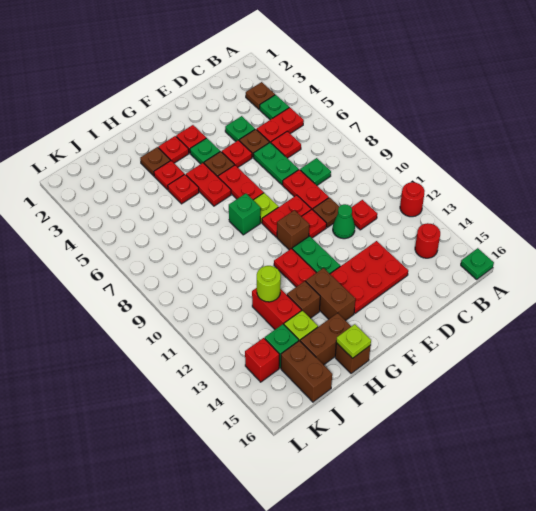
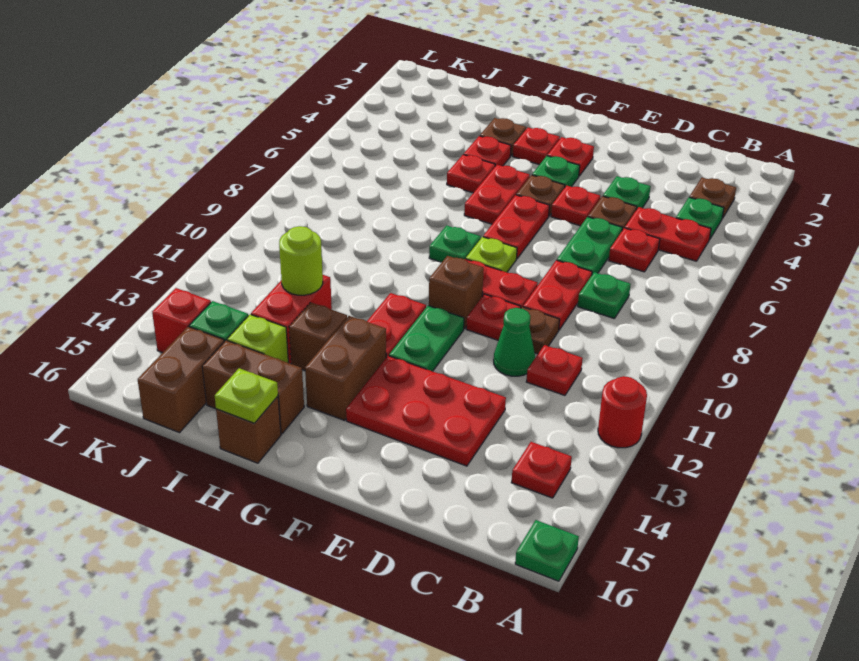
red 1x1 round brick [415,223,440,258] -> red 1x1 plate [511,442,572,498]
green 1x1 brick [229,194,260,235] -> green 1x1 plate [429,225,481,262]

